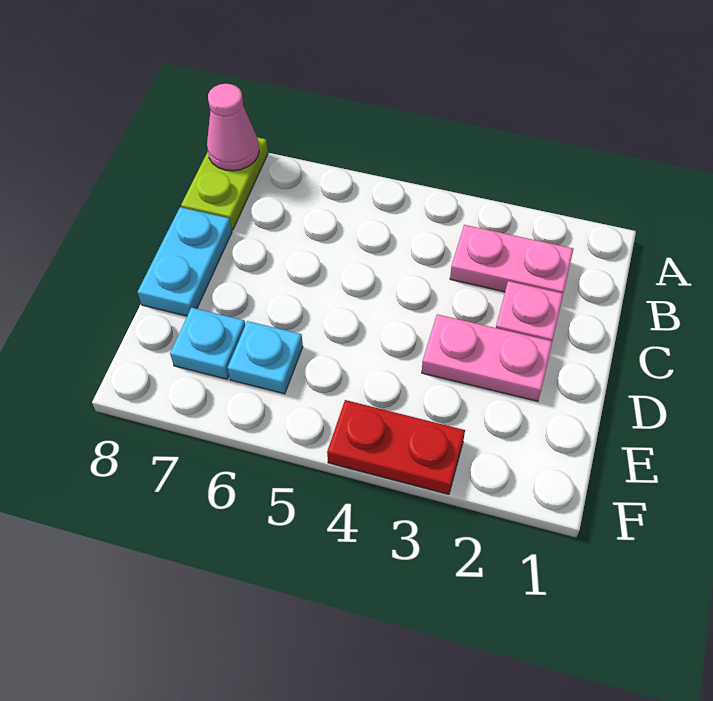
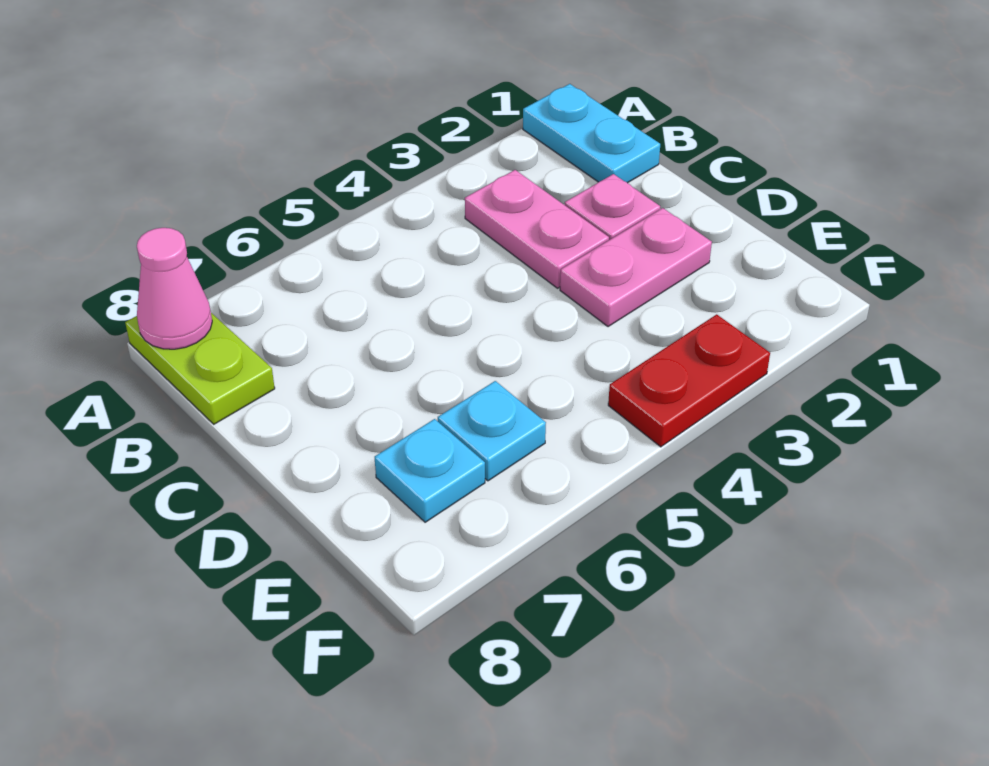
pink 1x2 plate [450,225,573,293] -> pink 1x2 plate turned to [465,170,609,288]
cyan 1x2 plate [138,207,232,316] -> cyan 1x2 plate moved to [523,84,660,183]

